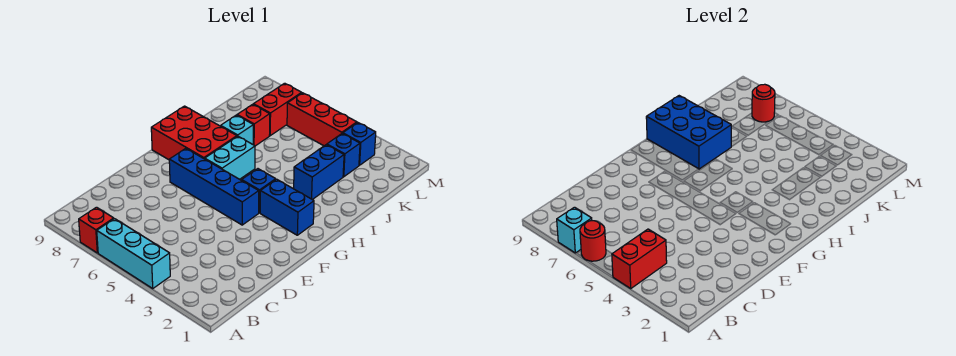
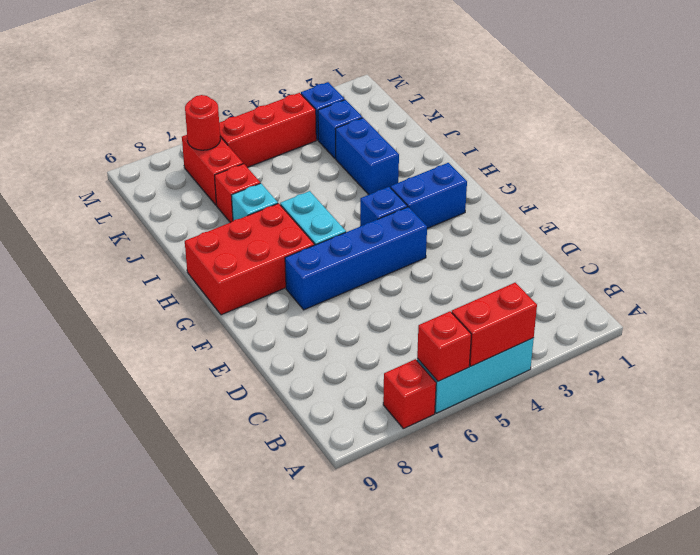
red 1x2 brick [612,229,667,288] -> red 1x2 brick turned to [452,283,537,366]
red 1x1 round brick [580,221,606,261] -> red 1x1 brick [417,311,471,381]
cyan 1x1 brick [557,207,592,253] -> none
blue 2x3 brick [646,96,731,169] -> none

